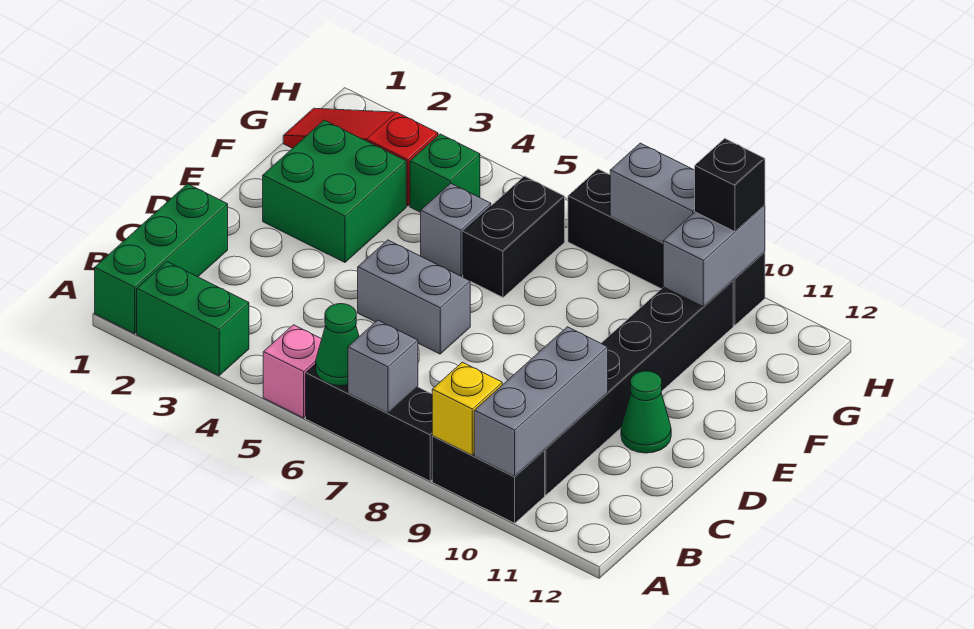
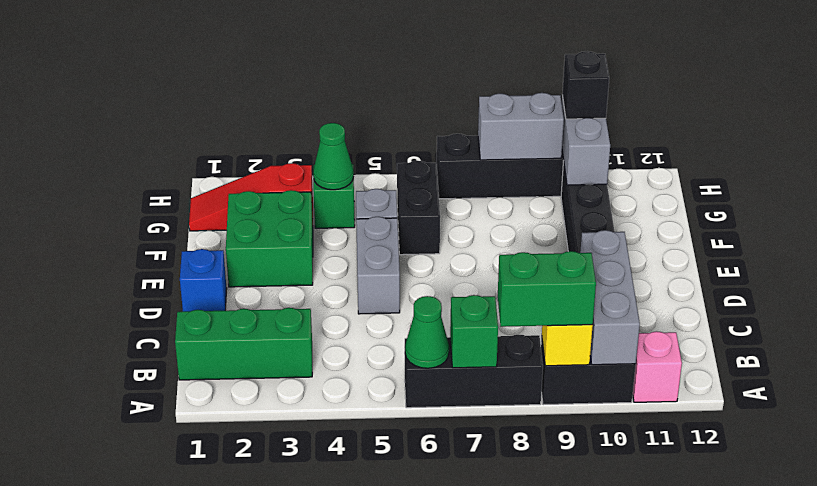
green 1x3 brick [95,184,228,333] -> green 1x3 brick turned to [175,308,312,380]
green 1x2 brick [137,262,249,376] -> green 1x2 brick moved to [498,251,596,327]
pink 1x1 brick [263,325,322,418] -> pink 1x1 brick moved to [633,331,682,402]
grey 1x1 brick [348,320,418,413] -> green 1x1 brick [450,295,498,368]
none -> blue 1x1 brick [180,249,227,311]
grey 1x2 brick [358,240,470,354] -> grey 1x2 brick turned to [356,217,400,314]
green 1x1 cone [621,371,671,453] -> green 1x1 cone moved to [313,123,354,190]

